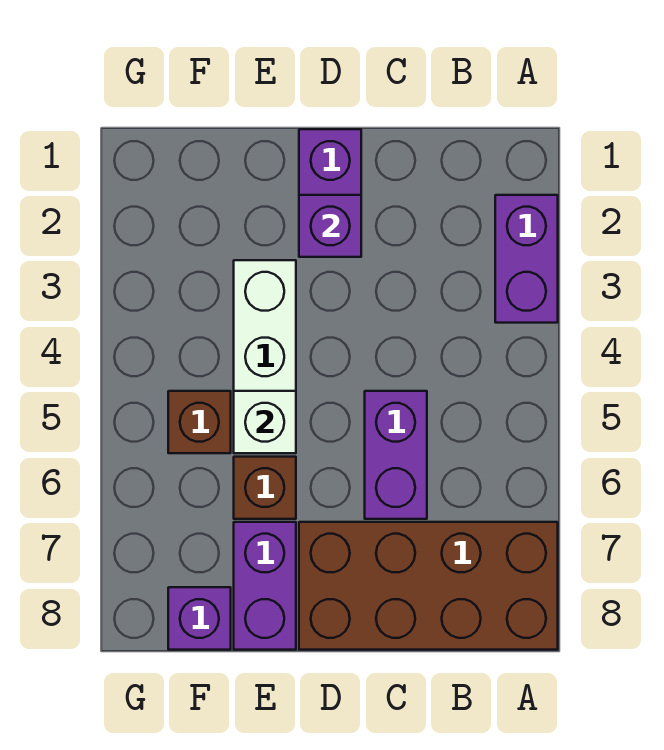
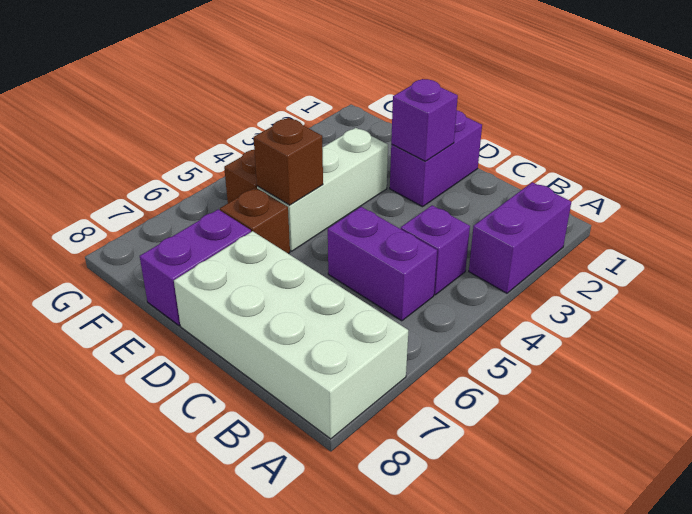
brown 2x4 brick [299,522,558,650] -> white 2x4 brick [174,231,408,439]
purple 1x2 brick [365,391,427,519] -> purple 1x2 brick turned to [328,207,437,321]
white 1x1 brick [234,391,296,453] -> brown 1x1 brick [254,118,323,205]
purple 1x1 brick [168,587,231,650] -> purple 1x1 brick moved to [401,205,470,295]

